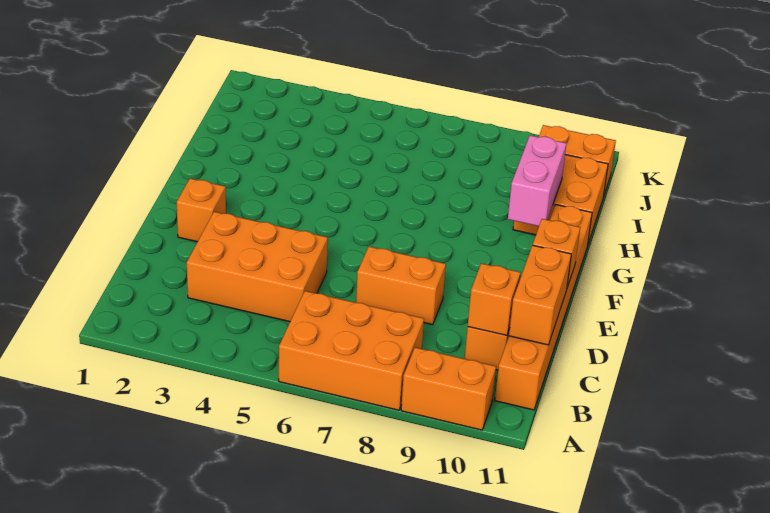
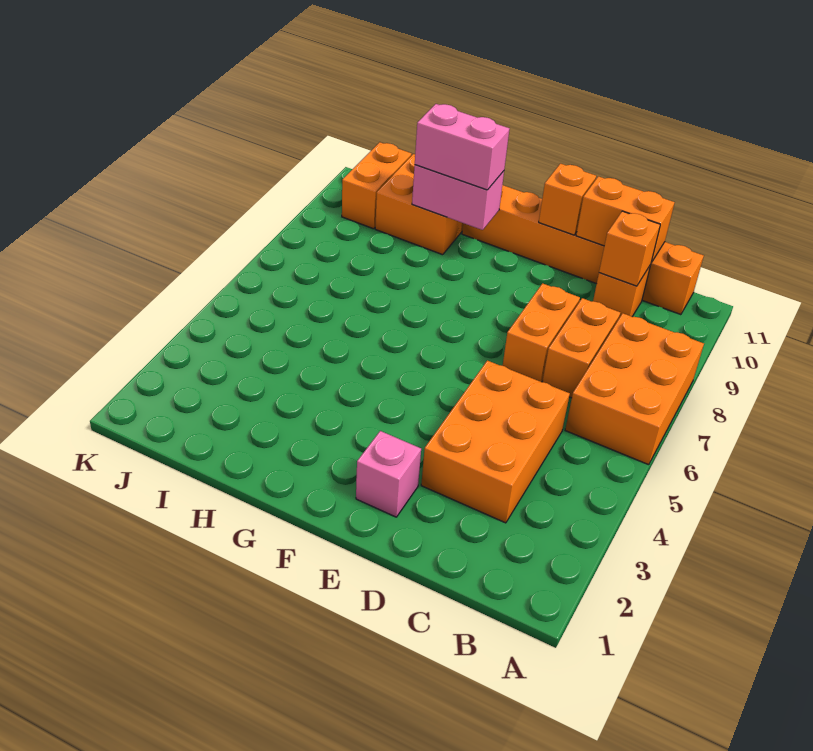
orange 1x2 brick [401,348,496,430] -> orange 1x2 brick moved to [542,298,620,398]
orange 1x1 brick [177,179,226,242] -> pink 1x1 brick [356,431,421,517]
none -> pink 1x2 brick [415,104,509,190]

